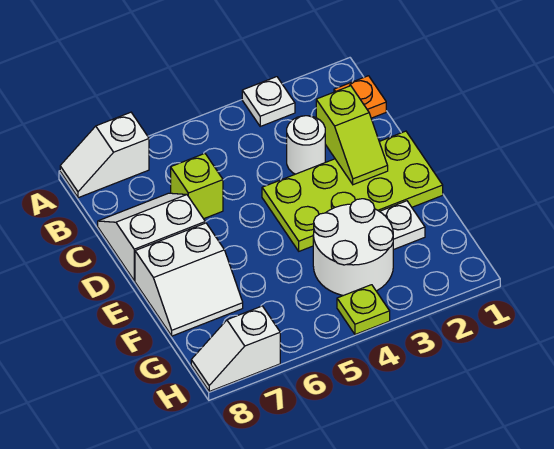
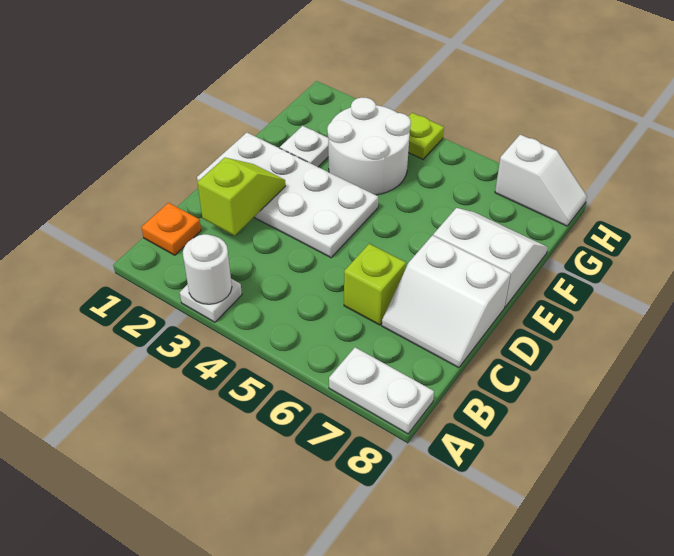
white 1x2 slope [60,112,149,198] -> white 1x2 plate [329,347,434,434]
white 1x1 round brick [287,116,325,174] -> white 1x1 round brick moved to [183,234,232,304]
lime 2x4 plate [262,131,443,251] -> white 2x4 plate [197,133,378,258]

